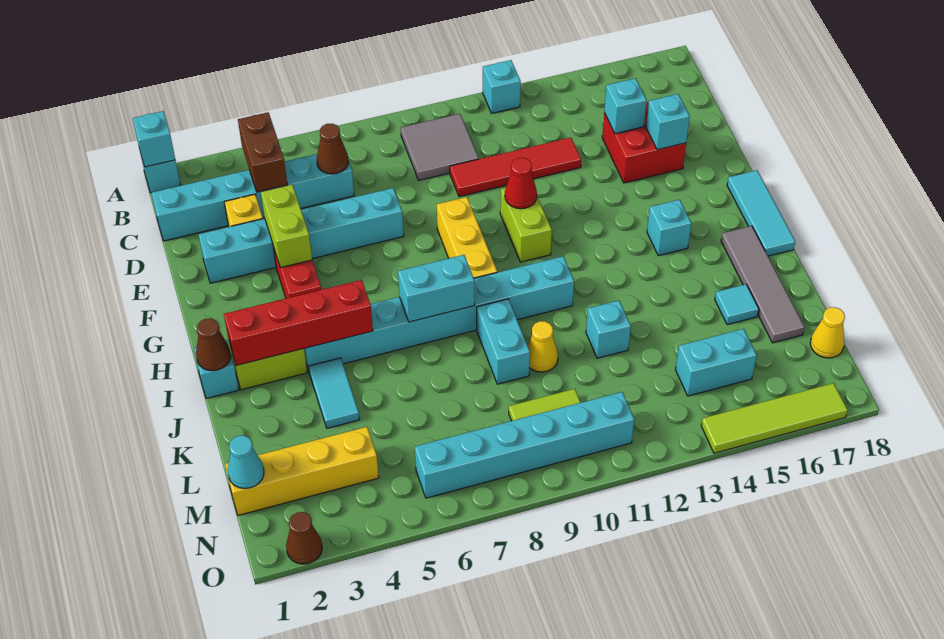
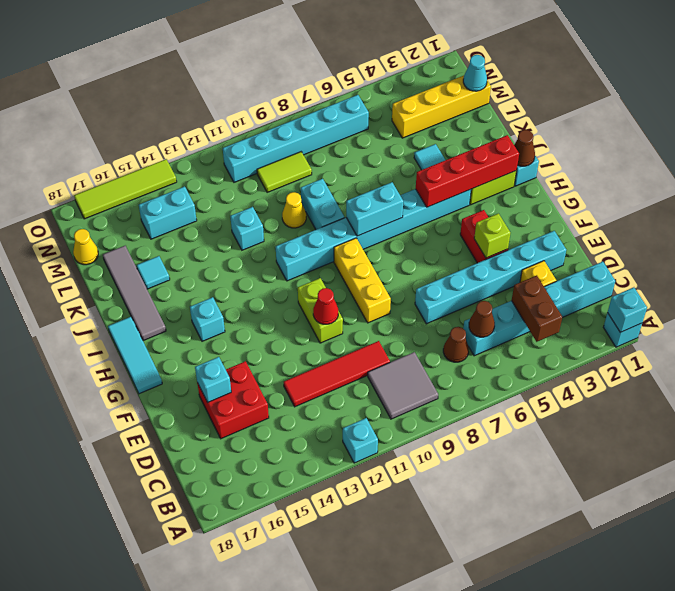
cyan 1x1 brick [604,78,647,134] -> none
lime 1x2 brick [261,185,312,268] -> lime 1x1 brick [474,213,510,258]
brown 1x1 cone [286,512,322,564] -> brown 1x1 cone moved to [443,327,469,362]

